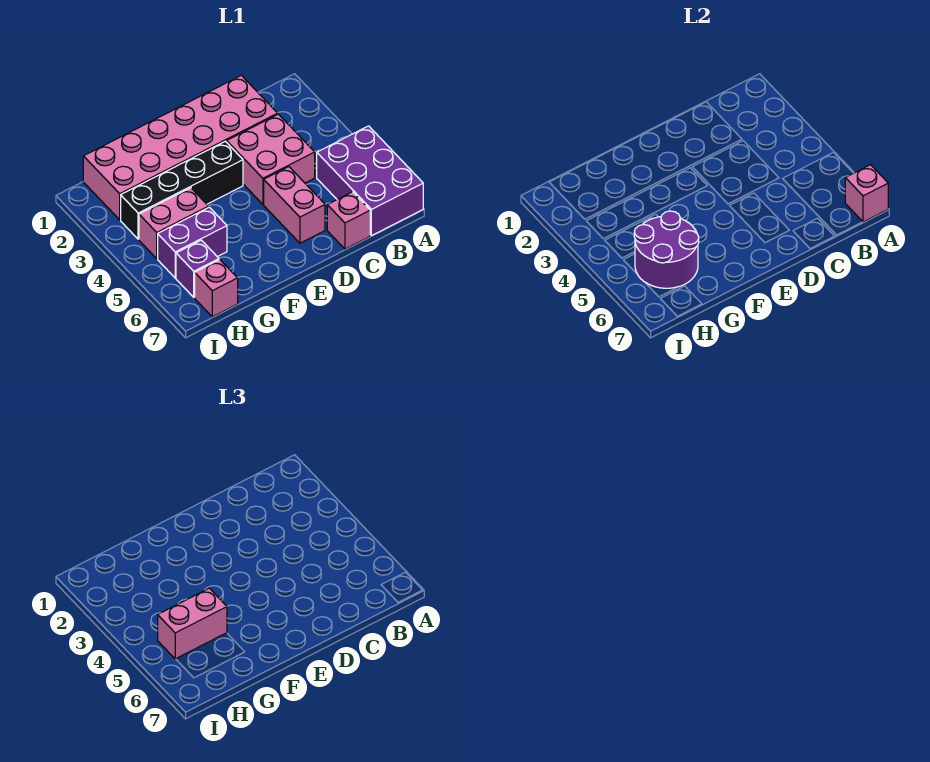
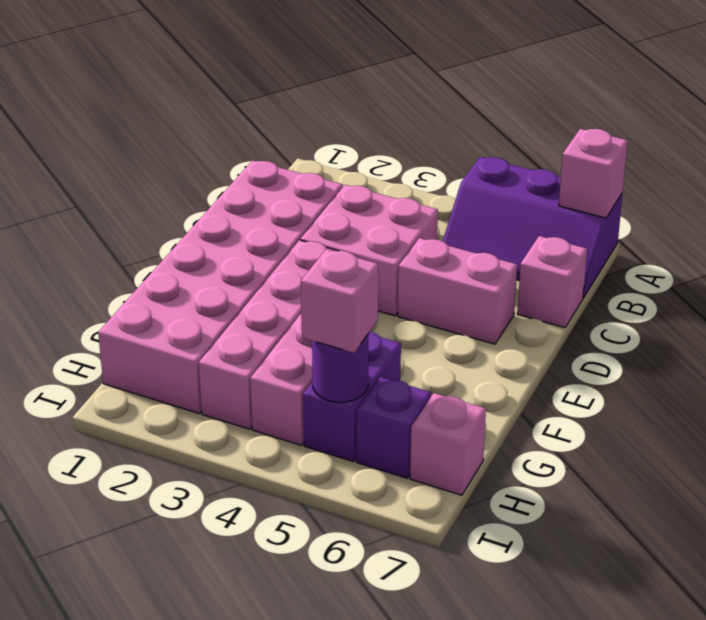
purple 2x3 brick [317,126,423,236] -> purple 2x3 slope [443,157,623,298]
black 1x4 brick [121,141,243,239] -> pink 1x4 brick [199,240,337,429]
purple 2x2 round brick [634,211,699,288] -> purple 1x1 round brick [312,334,369,402]
pink 1x2 brick [158,588,227,659] -> pink 1x1 brick [301,249,378,353]

